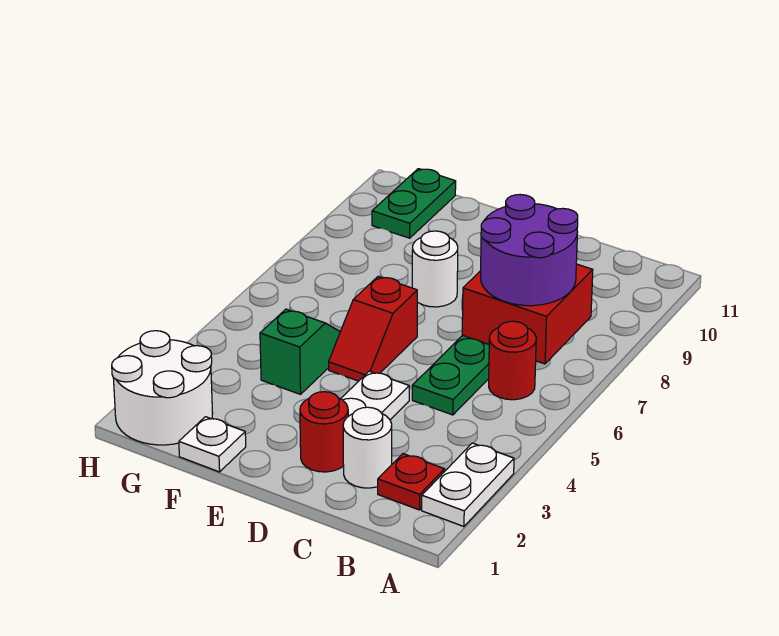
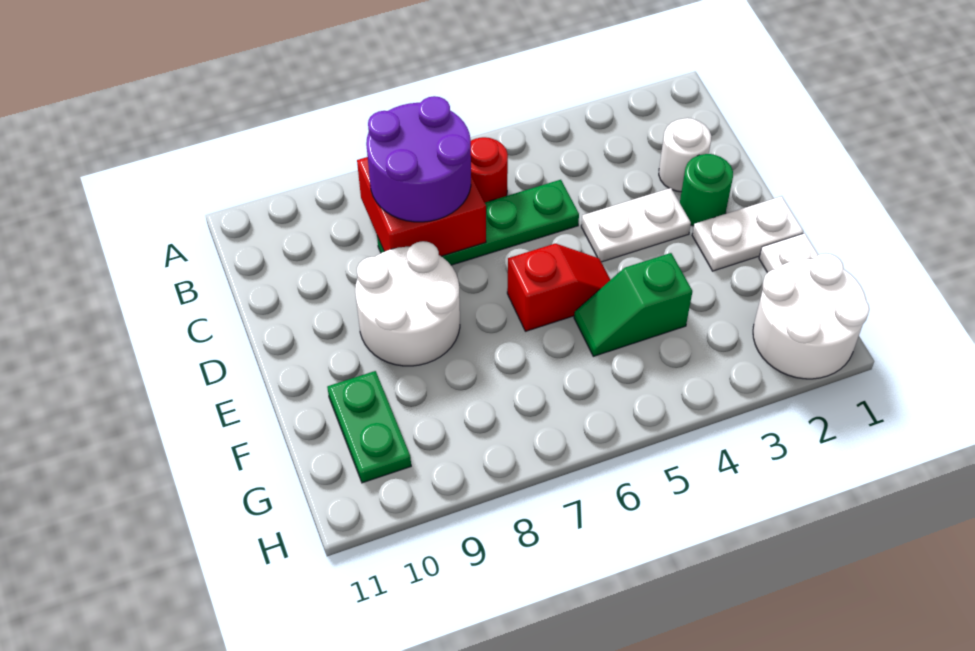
white 1x2 plate [422,443,514,527] -> white 1x2 plate moved to [692,196,804,271]
red 1x1 plate [378,454,445,510] -> none
red 1x1 round brick [300,392,348,472] -> green 1x1 round brick [680,154,733,226]
white 1x1 round brick [412,231,458,307] -> white 2x2 round brick [355,241,460,366]
green 1x2 plate [372,169,456,238] -> green 1x2 plate turned to [327,371,411,483]

